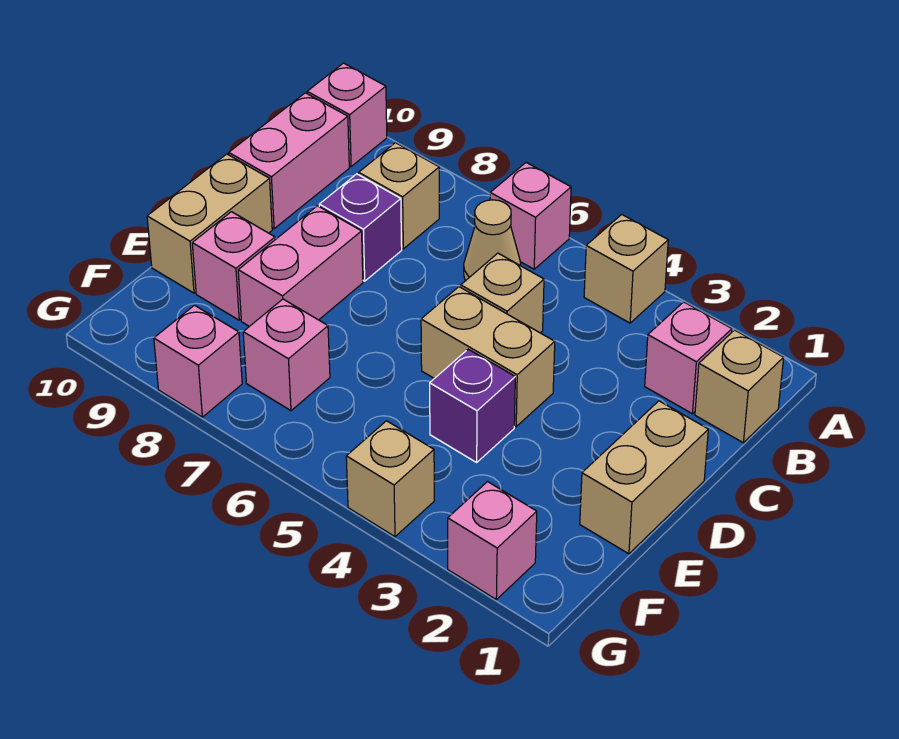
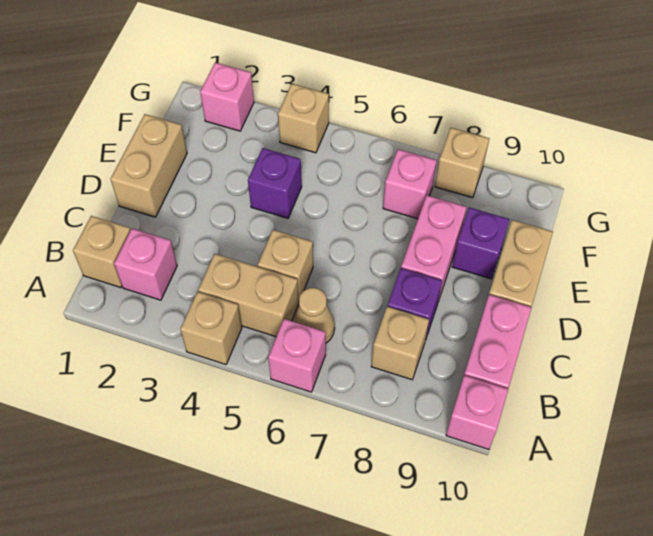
tan 1x2 brick [421,287,555,426] -> tan 1x2 brick moved to [198,254,299,337]
pink 1x1 brick [192,212,275,320] -> purple 1x1 brick [452,207,510,279]
pink 1x1 brick [154,305,242,417] -> tan 1x1 brick [435,128,489,198]

